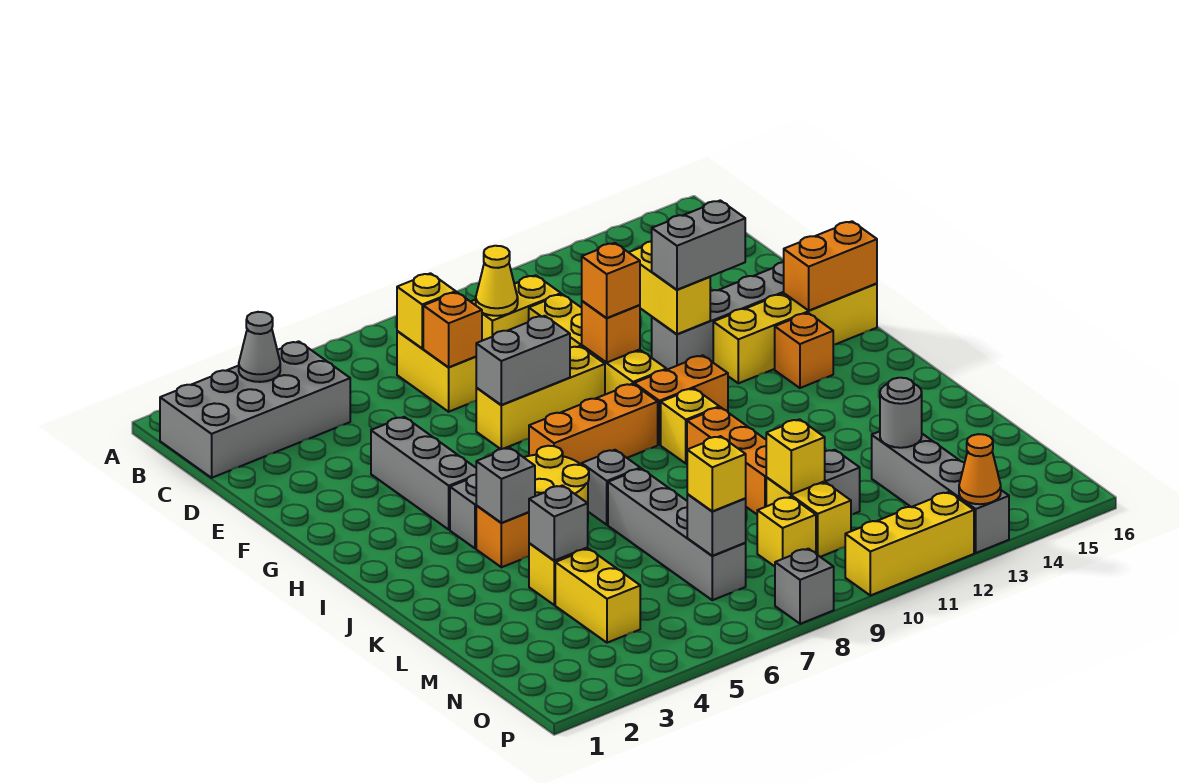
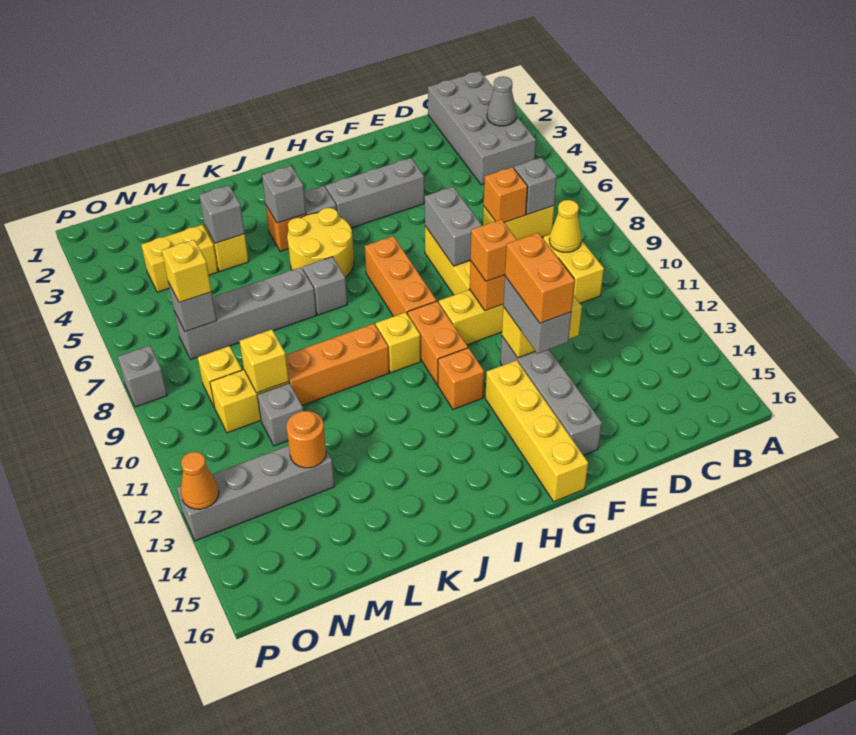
yellow 1x1 brick [397,273,456,348] -> grey 1x1 brick [514,158,557,215]
orange 1x2 brick [784,221,877,310] -> orange 1x2 brick moved to [505,233,575,323]
orange 1x1 brick [775,313,833,388] -> orange 1x1 brick moved to [438,348,484,409]
grey 1x1 round brick [880,378,922,448] -> orange 1x1 round brick [286,411,326,468]
yellow 1x3 brick [845,492,974,595] -> none

